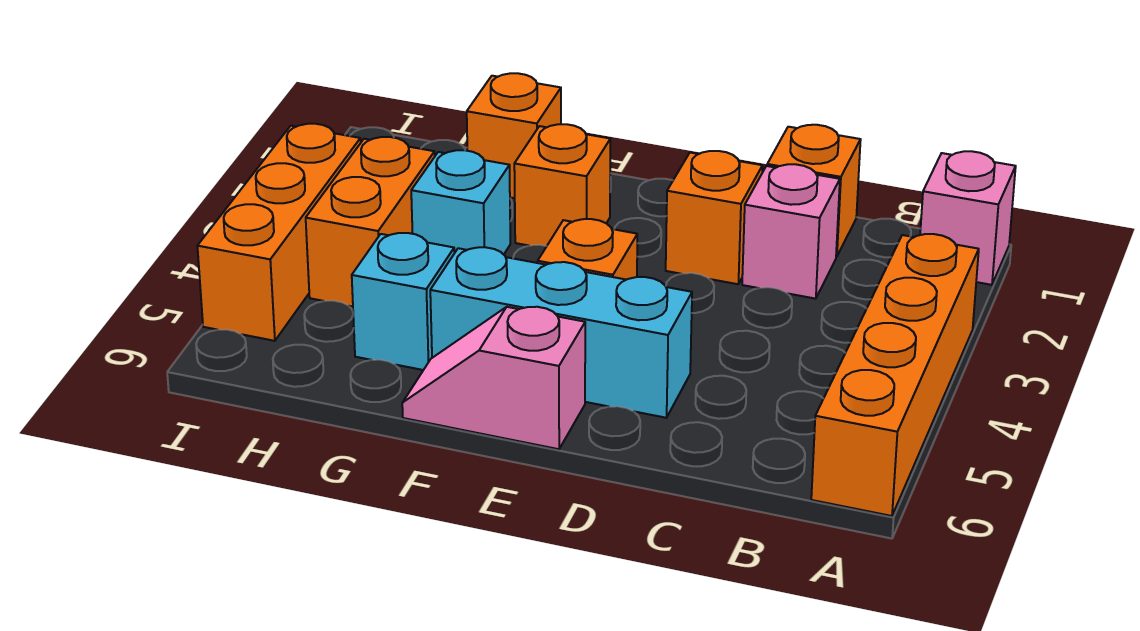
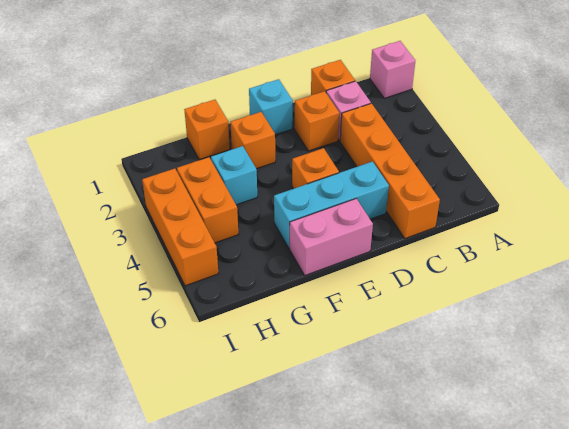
orange 1x4 brick [811,234,979,516] -> orange 1x4 brick moved to [340,103,440,238]
pink 1x2 slope [402,307,585,449] -> pink 1x2 brick [290,199,373,275]
cyan 1x1 brick [352,233,454,370] -> cyan 1x1 brick moved to [249,79,293,135]

